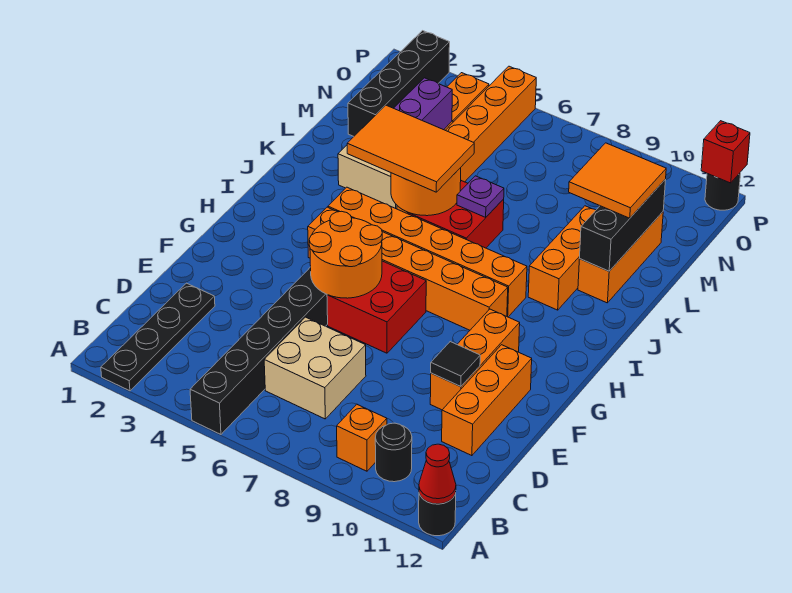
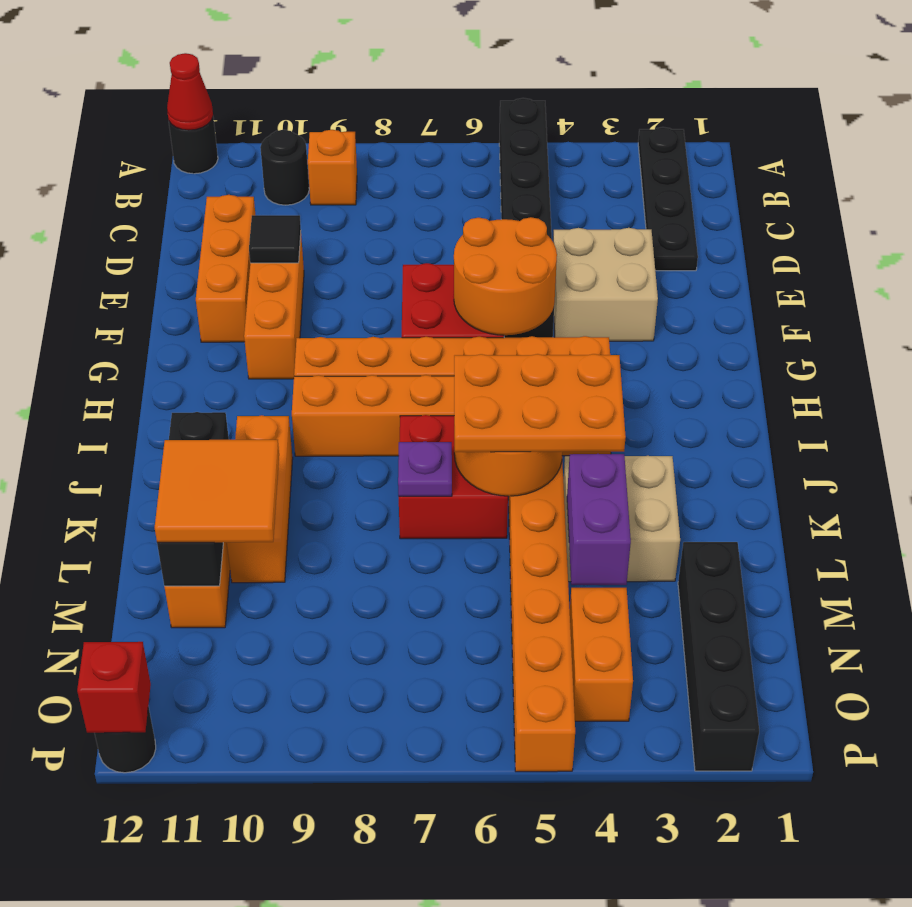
tan 2x2 brick [264,317,366,419] -> tan 2x2 brick moved to [553,228,658,341]
orange 2x3 tile [347,105,474,192] -> orange 2x3 plate [454,354,626,452]

